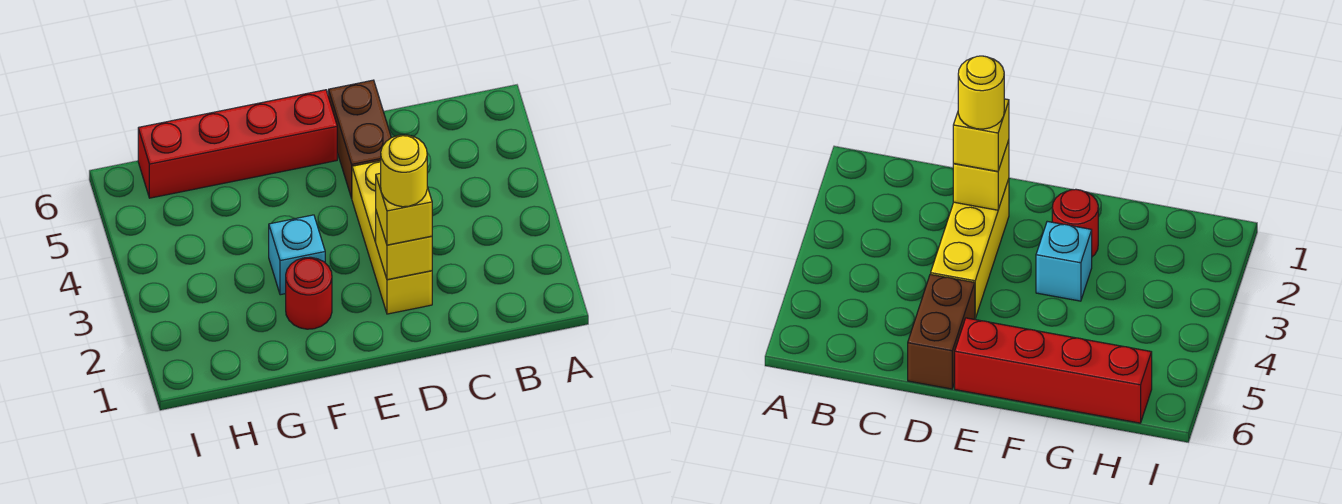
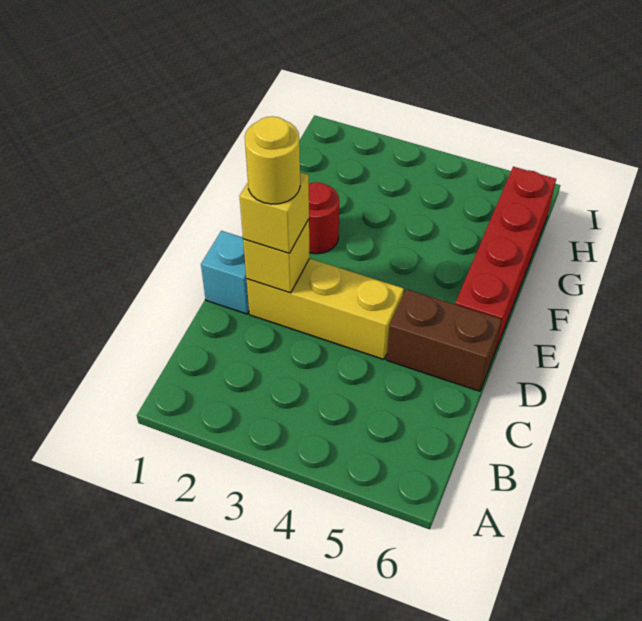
cyan 1x1 brick [269,215,325,295] -> cyan 1x1 brick moved to [201,231,249,314]

